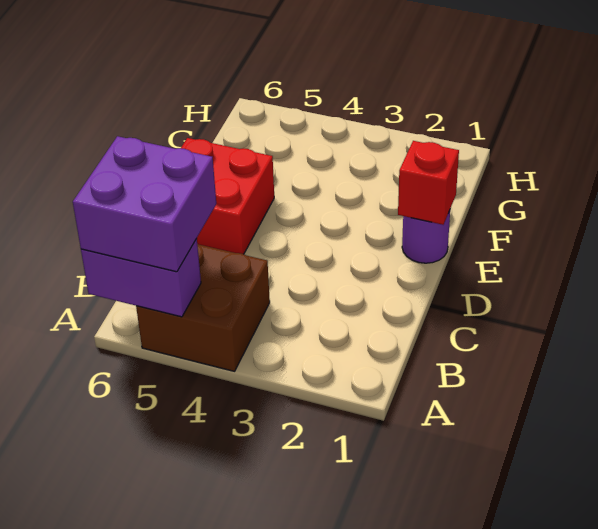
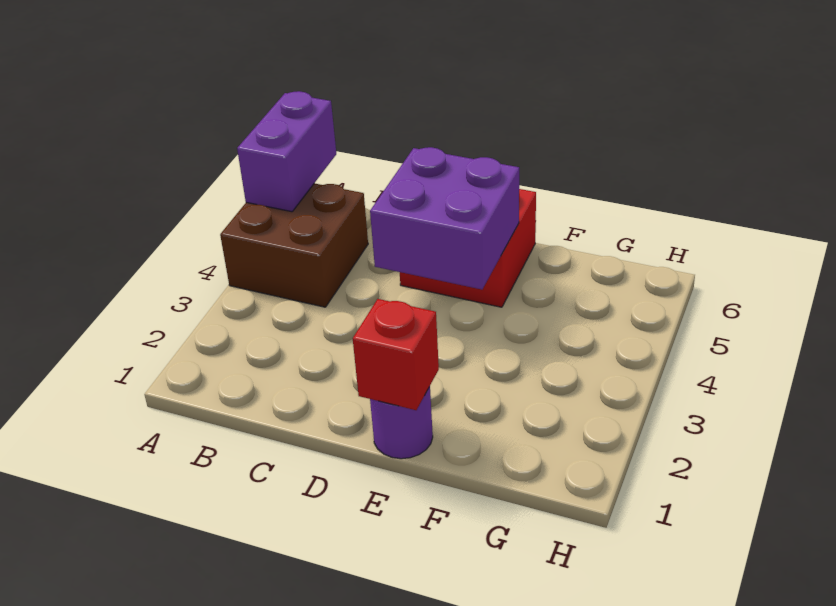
purple 2x2 brick [73,136,216,272] -> purple 2x2 brick moved to [370,147,519,290]

